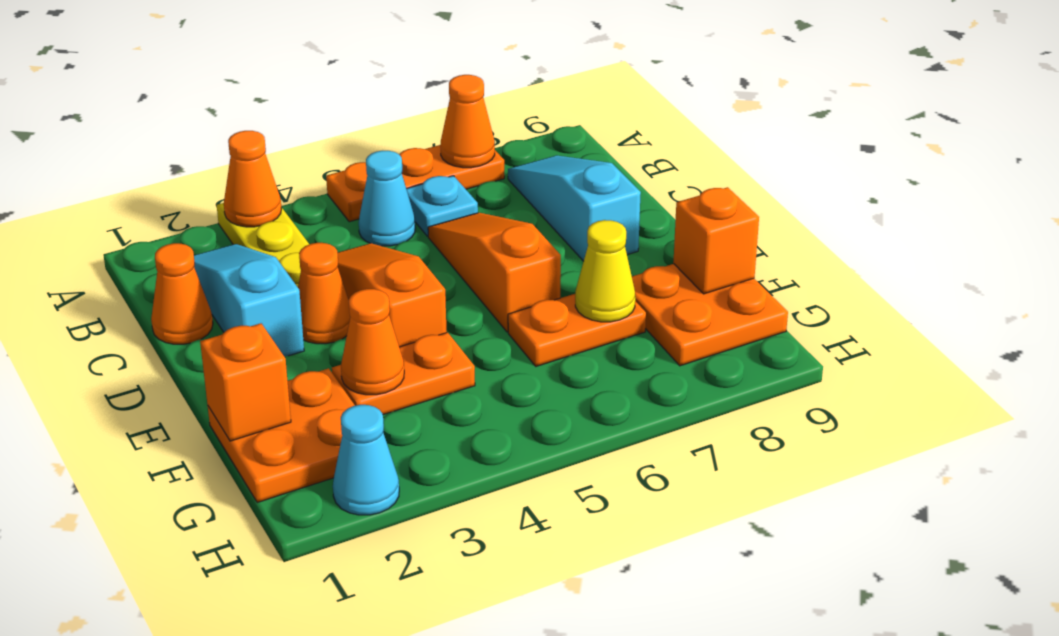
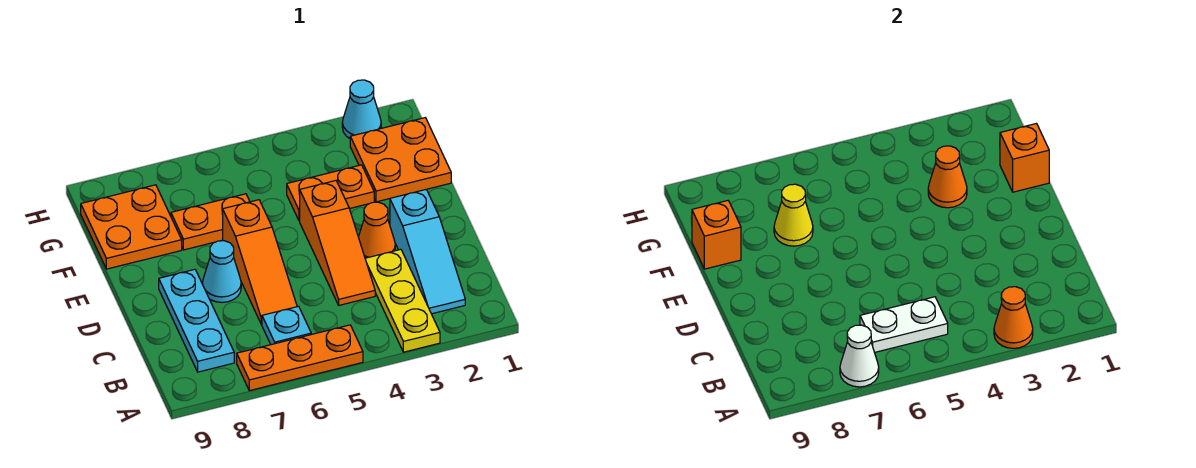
orange 1x1 cone [440,75,495,168] -> white 1x1 cone [840,325,879,387]
cyan 1x1 cone [359,151,415,246] -> cyan 1x1 cone moved to [202,240,241,302]
none -> white 1x2 plate [860,297,948,352]
cyan 1x3 slope [508,155,641,261] -> cyan 1x3 plate [159,269,234,372]
orange 1x1 cone [151,243,213,344] -> none

